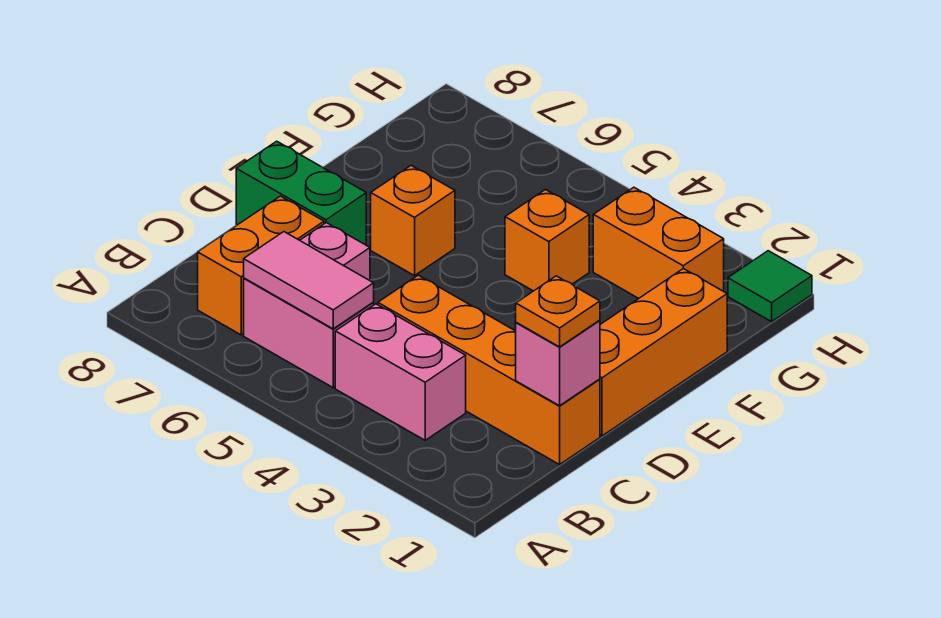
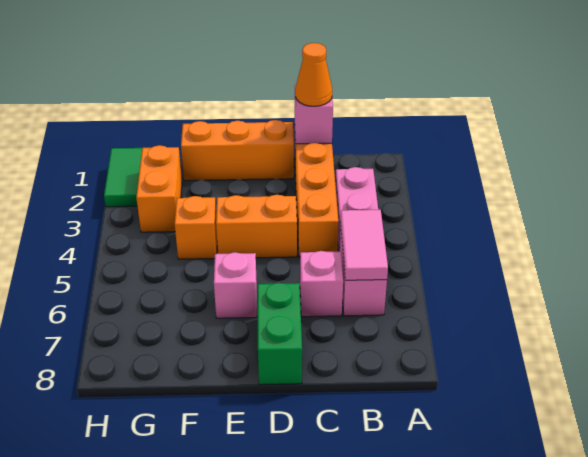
orange 1x2 brick [198,196,324,335] -> orange 1x2 brick moved to [216,195,297,258]
orange 1x1 plate [516,276,600,347] -> orange 1x1 cone [295,43,332,106]
orange 1x1 brick [371,166,455,276] -> pink 1x1 brick [214,252,257,318]
green 1x1 tile [728,251,812,322] -> green 1x2 tile [104,148,142,207]

